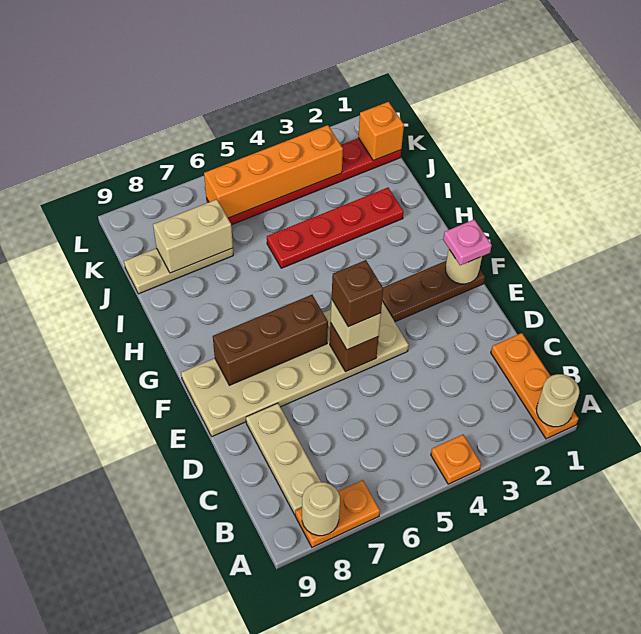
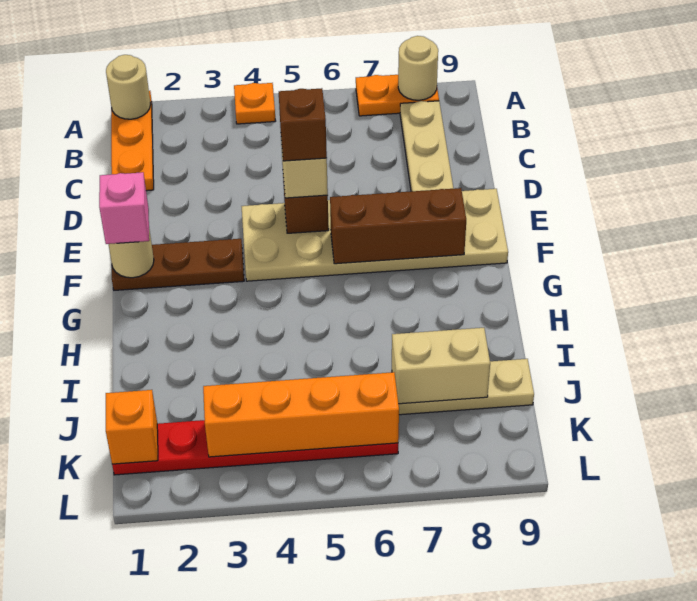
pink 1x1 plate [443,220,492,265] -> pink 1x1 brick [99,172,149,244]
red 1x4 plate [267,188,404,268] -> none

